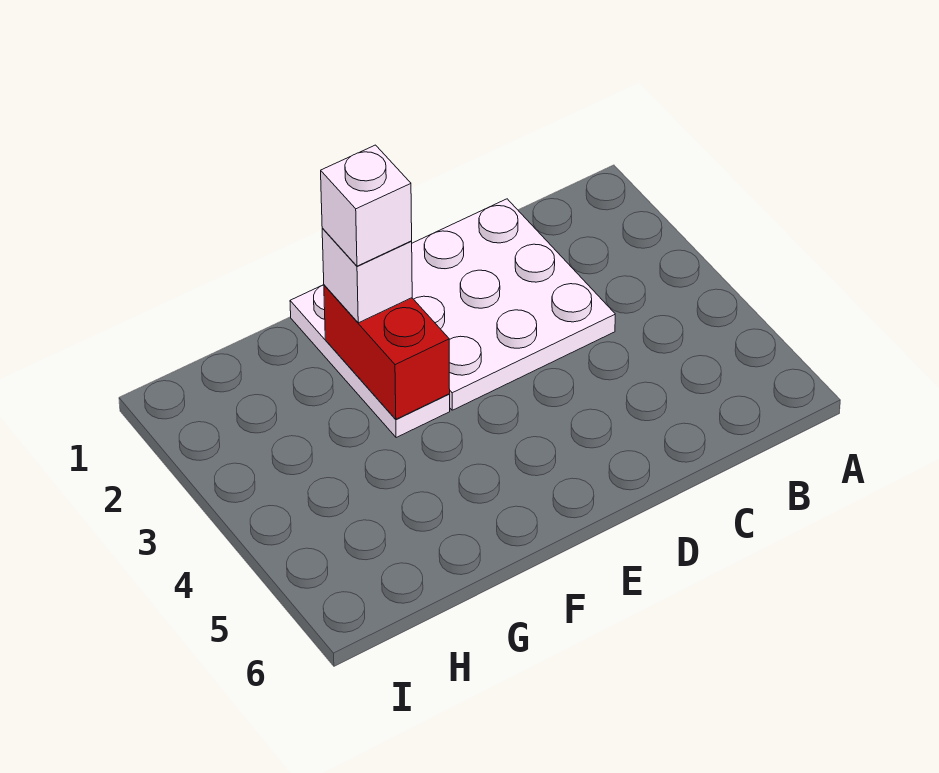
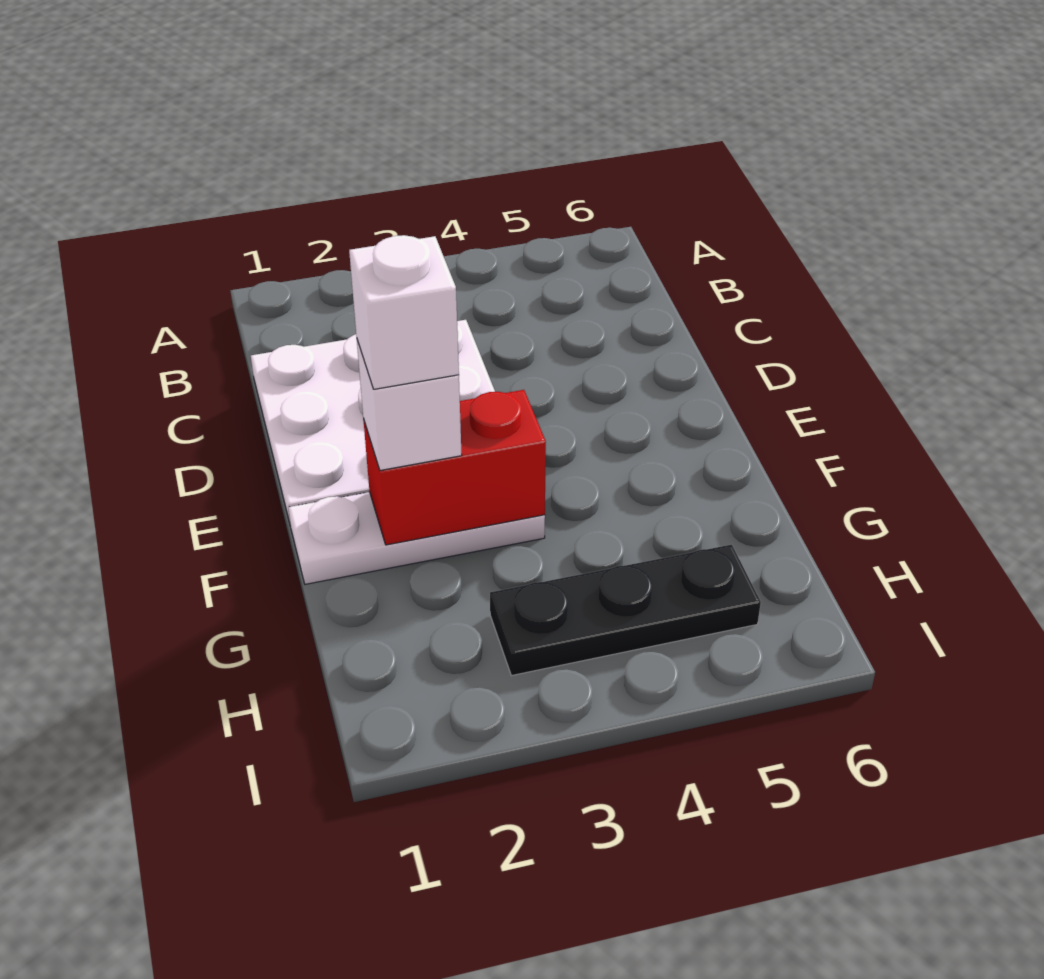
none -> black 1x3 plate [490,545,761,676]

